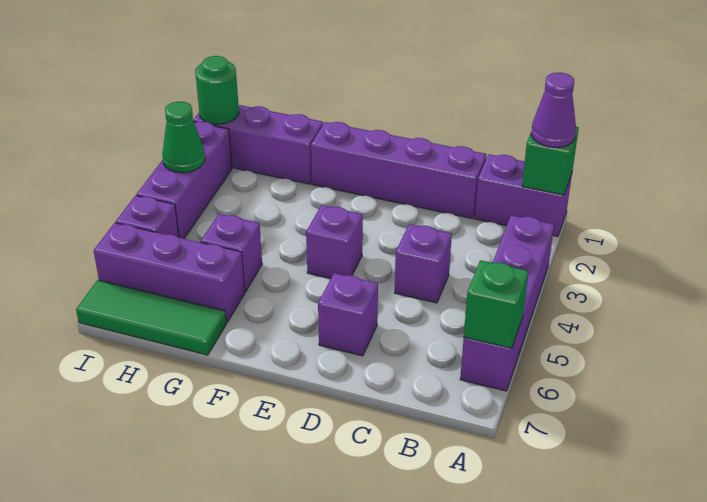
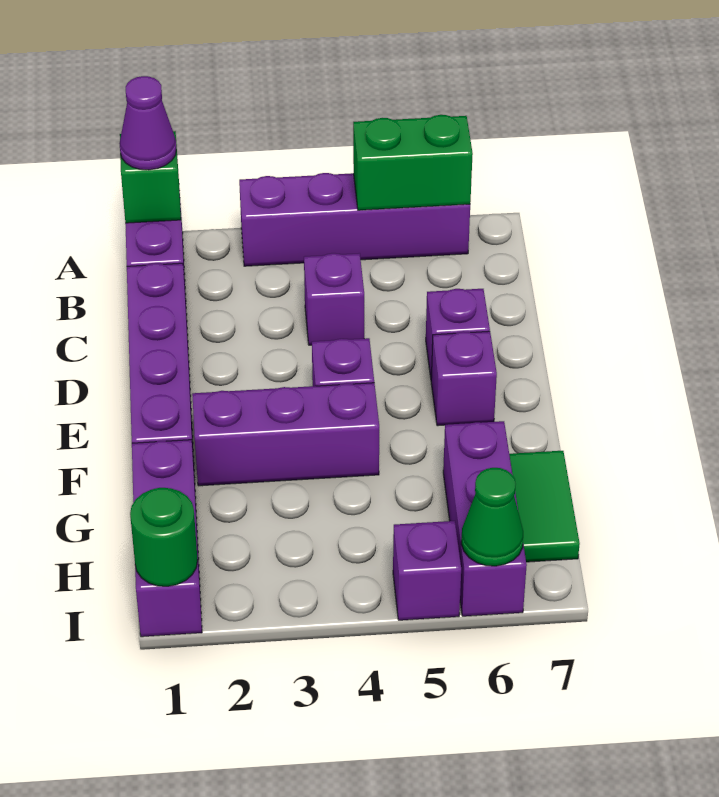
green 1x1 brick [464,260,528,348] -> green 1x2 brick [353,115,473,210]
purple 1x1 brick [201,214,262,292] -> purple 1x1 brick moved to [431,331,497,426]
green 1x3 tile [76,280,226,355] -> green 1x2 tile [509,451,580,562]
purple 1x3 brick [136,121,232,239] -> purple 1x3 brick moved to [192,383,379,486]
green 1x1 cone [162,102,205,173] -> green 1x1 cone moved to [461,468,523,566]

